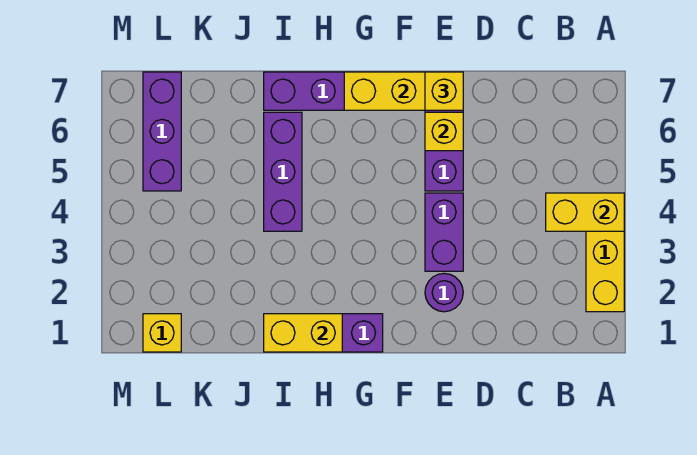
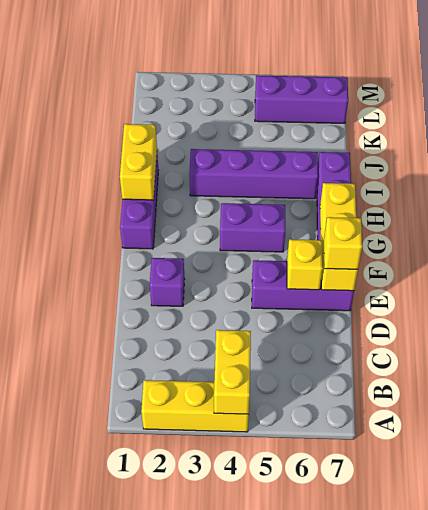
purple 1x1 round brick [425,273,463,312] -> purple 1x1 brick [150,258,185,306]
purple 1x2 brick [425,193,463,271] -> purple 1x2 brick moved to [220,203,285,252]
purple 1x3 brick [264,112,302,231] -> purple 1x4 brick [189,149,318,199]
yellow 1x1 brick [143,314,181,352] -> none

